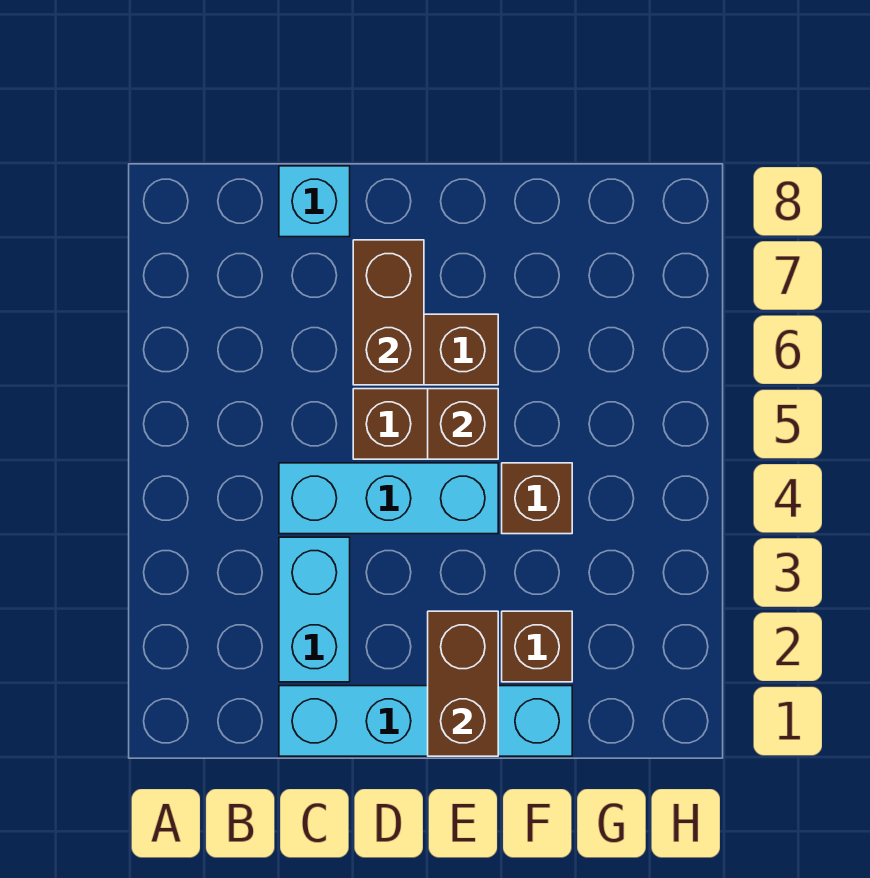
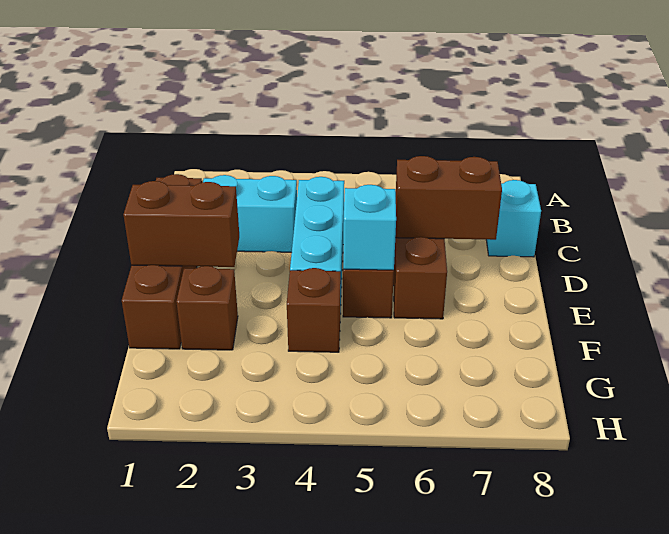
cyan 1x4 brick [279,686,572,756] -> brown 1x4 brick [122,174,202,349]
brown 1x1 brick [428,389,498,459] -> cyan 1x1 brick [343,185,396,270]

